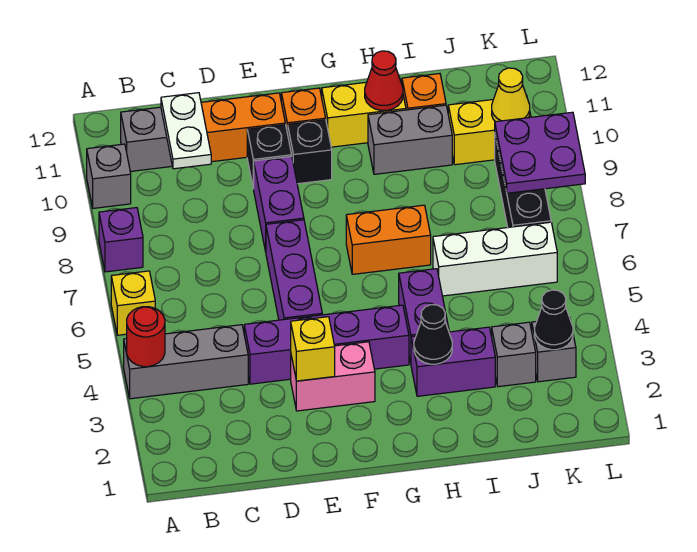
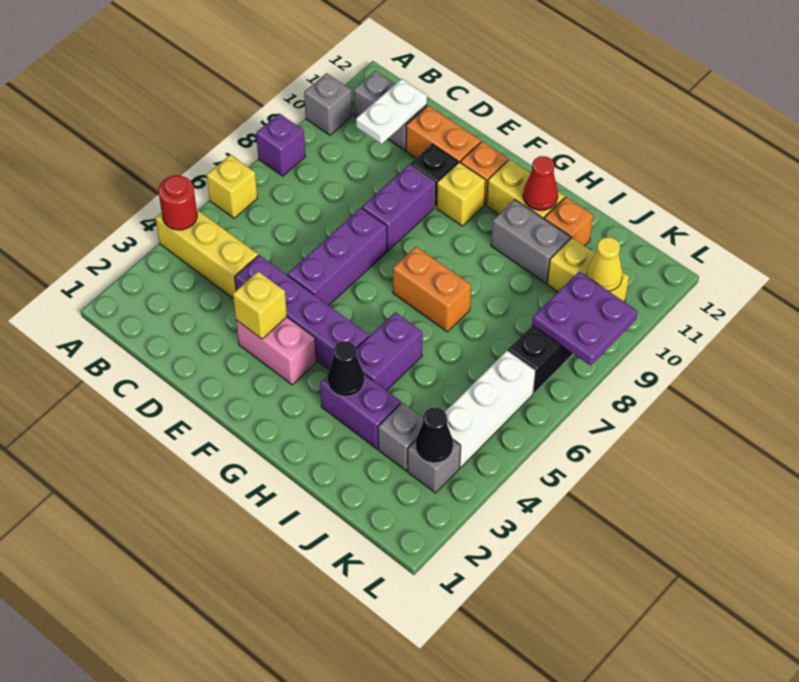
grey 1x3 brick [124,325,248,399] -> yellow 1x3 brick [156,210,258,298]
black 1x1 brick [288,120,332,184] -> yellow 1x1 brick [436,162,485,226]
white 1x3 brick [433,222,557,296] -> white 1x3 brick turned to [445,351,535,467]

